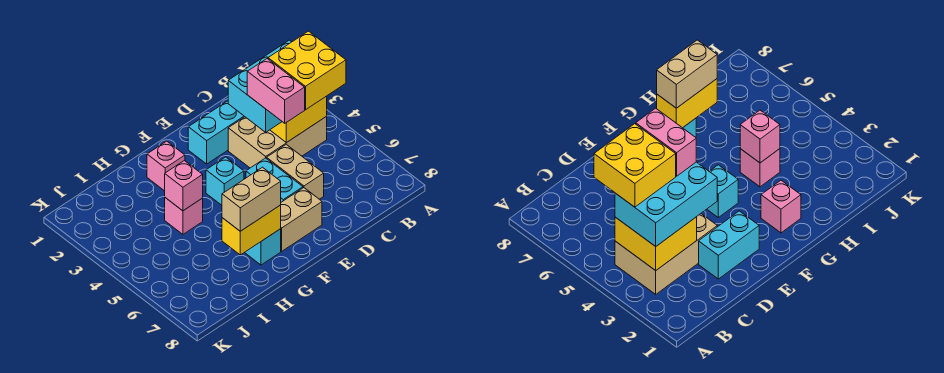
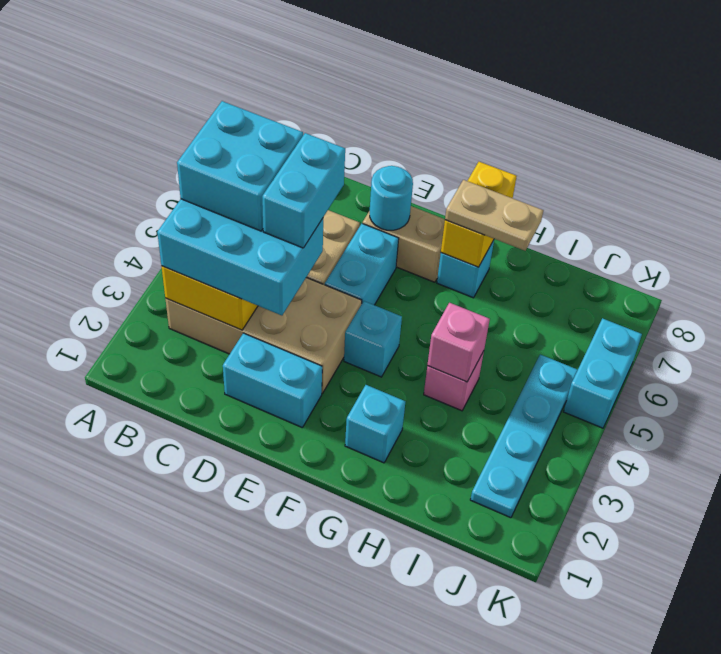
tan 2x3 brick [228,116,327,168] -> tan 2x4 brick [165,278,362,394]
yellow 2x2 brick [268,31,346,110] -> cyan 2x2 brick [177,101,303,231]
pink 1x2 brick [247,59,305,123] -> cyan 1x2 brick [262,133,345,248]
none -> cyan 1x1 round brick [370,166,413,230]
pink 1x1 brick [147,141,185,191] -> cyan 1x1 brick [345,385,405,463]
yellow 1x2 brick [222,205,281,255] -> yellow 1x2 brick turned to [441,162,517,267]
tan 1x2 brick [222,167,281,231] -> tan 1x2 plate [445,180,543,251]
none -> cyan 1x4 plate [470,355,578,518]
none -> cyan 1x2 brick [564,318,642,428]

